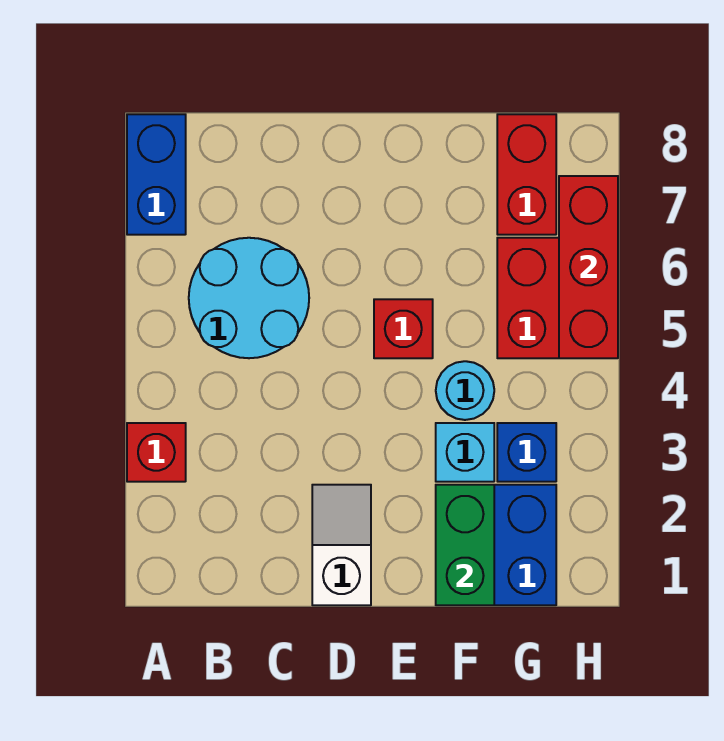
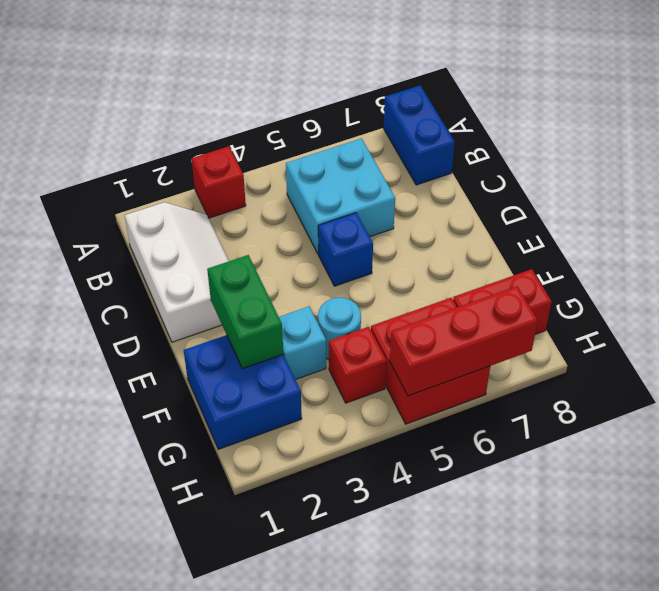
blue 1x2 brick [127,114,186,235] -> blue 1x2 brick turned to [384,86,455,185]
cyan 2x2 round brick [189,238,309,358] -> cyan 2x2 brick [286,138,395,254]
white 1x2 slope [312,485,371,605] -> white 2x3 slope [125,202,229,342]
red 1x1 brick [374,299,433,358] -> red 1x1 brick moved to [329,327,387,403]
green 1x2 brick [436,485,494,605] -> green 1x2 brick turned to [207,255,283,369]
blue 1x1 brick [497,423,556,482] -> blue 1x1 brick moved to [318,213,373,286]

